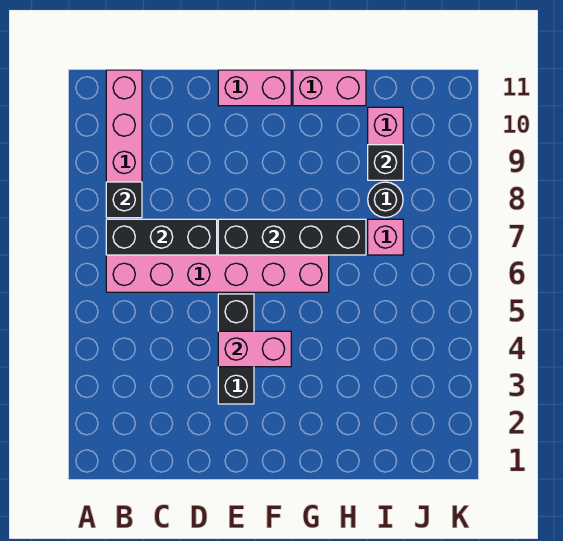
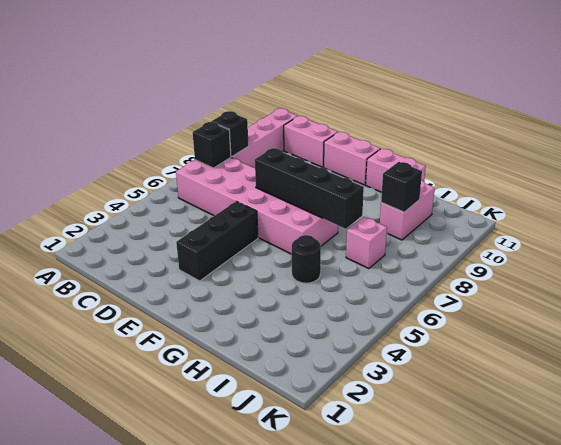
black 1x3 brick [106,219,217,255] -> black 1x1 brick [193,122,231,168]
pink 1x2 brick [218,331,291,367] -> pink 1x2 brick moved to [284,116,338,167]
black 1x1 round brick [368,182,403,218] -> black 1x1 round brick moved to [292,235,321,283]

